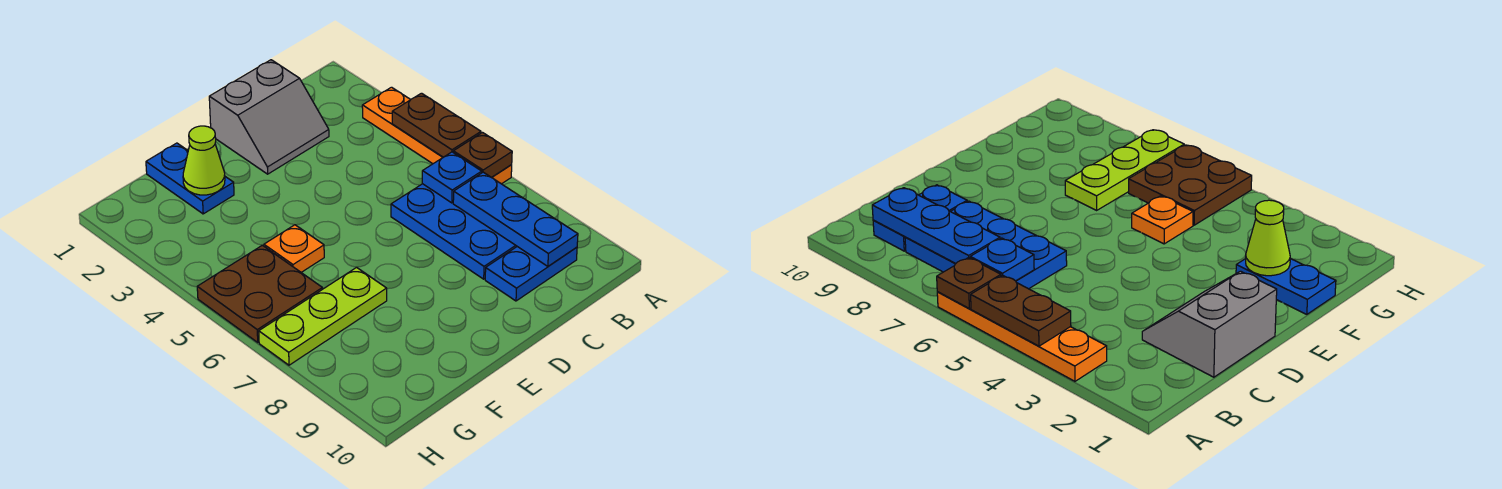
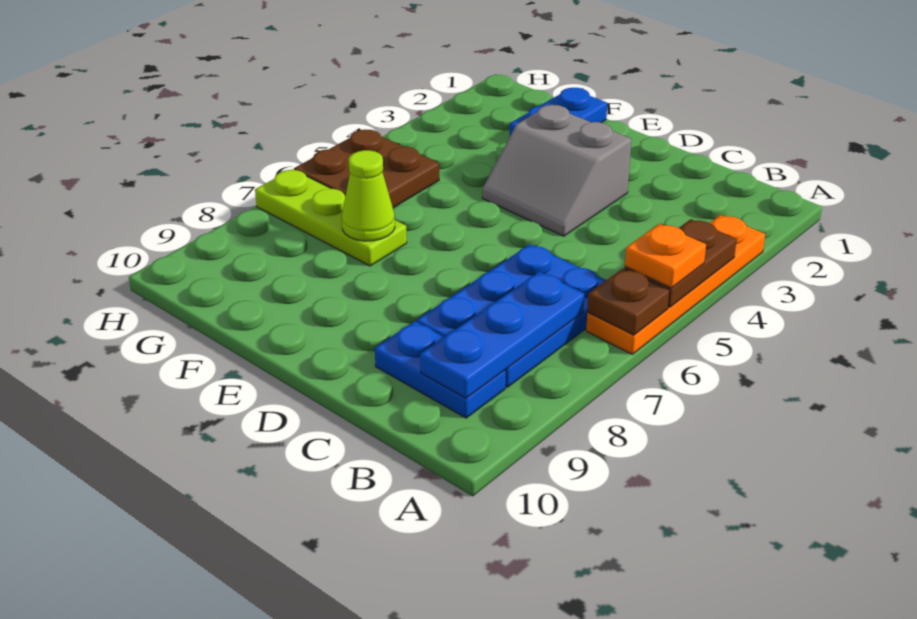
blue 1x1 plate [422,152,482,203] -> none
grey 2x2 slope [209,60,329,174] -> grey 2x2 slope moved to [482,105,631,236]
lime 1x1 cone [183,126,225,195] -> lime 1x1 cone moved to [342,150,395,241]
orange 1x1 plate [264,225,324,272] -> orange 1x1 plate moved to [625,224,706,288]

